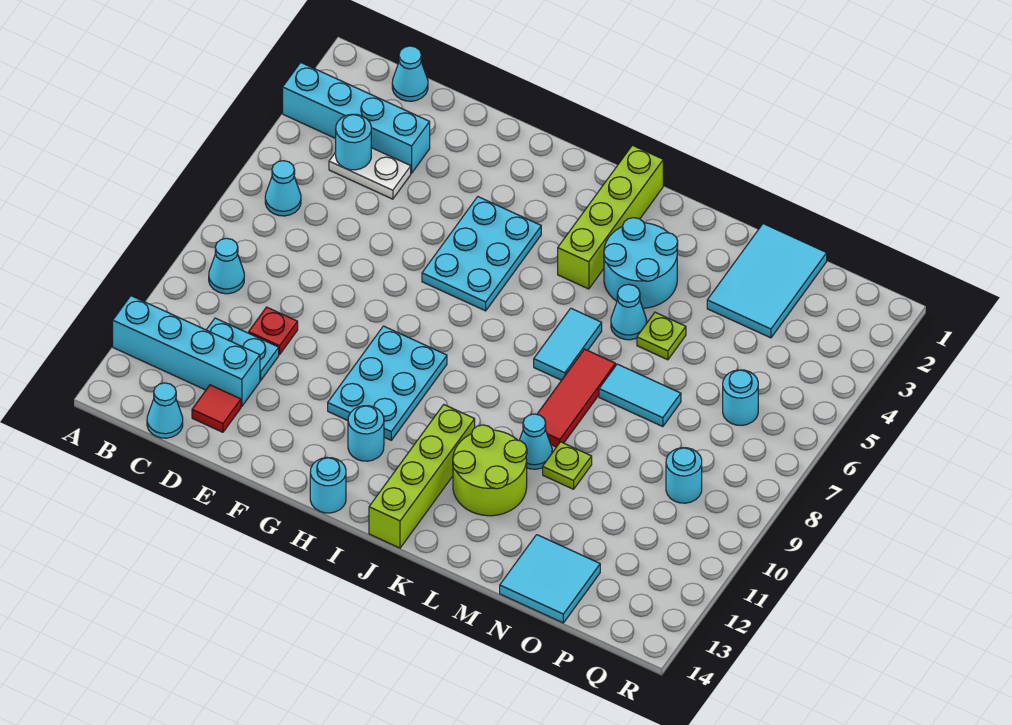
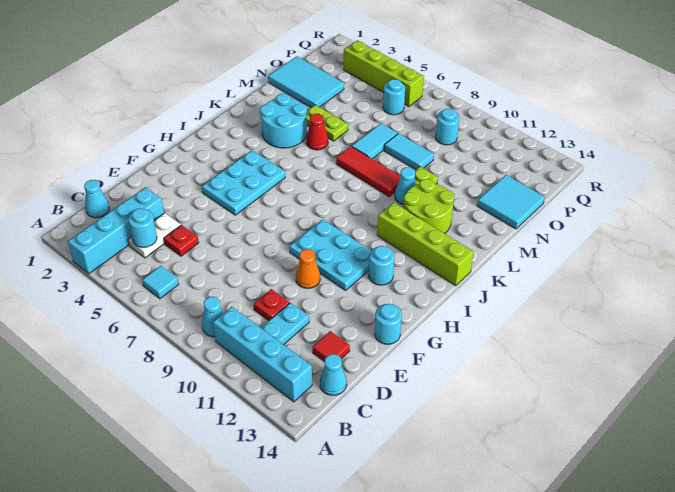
cyan 1x4 brick [113,296,260,406] -> cyan 1x4 brick turned to [213,307,312,402]
cyan 1x1 cone [265,161,301,216] -> cyan 1x1 tile [142,266,179,299]
none -> red 1x1 plate [164,225,199,256]
none -> orange 1x1 cone [296,249,320,288]
cyan 2x3 plate [422,197,541,311] -> cyan 2x3 plate turned to [202,150,285,215]
cyan 1x1 round brick [310,457,346,513] -> cyan 1x1 round brick moved to [375,304,402,344]
lime 1x4 brick [558,145,663,289] -> lime 1x4 brick moved to [344,40,424,106]
cyan 1x2 tile [534,308,602,380] -> cyan 1x2 tile moved to [384,133,434,170]
cyan 1x1 cone [611,284,647,340] -> red 1x1 cone [307,114,328,150]
lime 1x1 plate [637,312,686,360] -> lime 1x2 plate [306,105,348,141]

